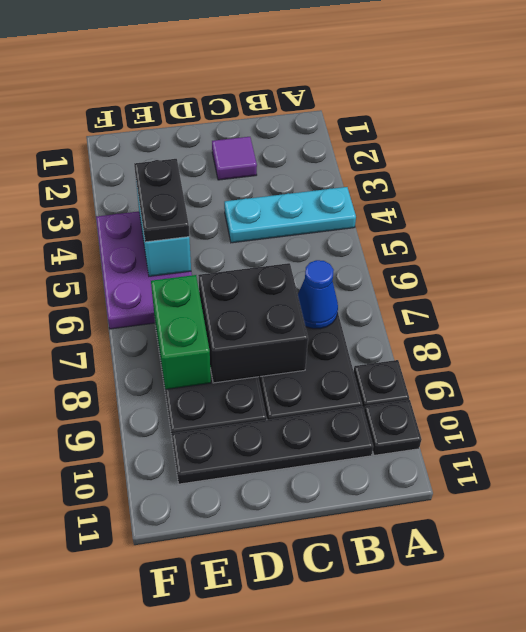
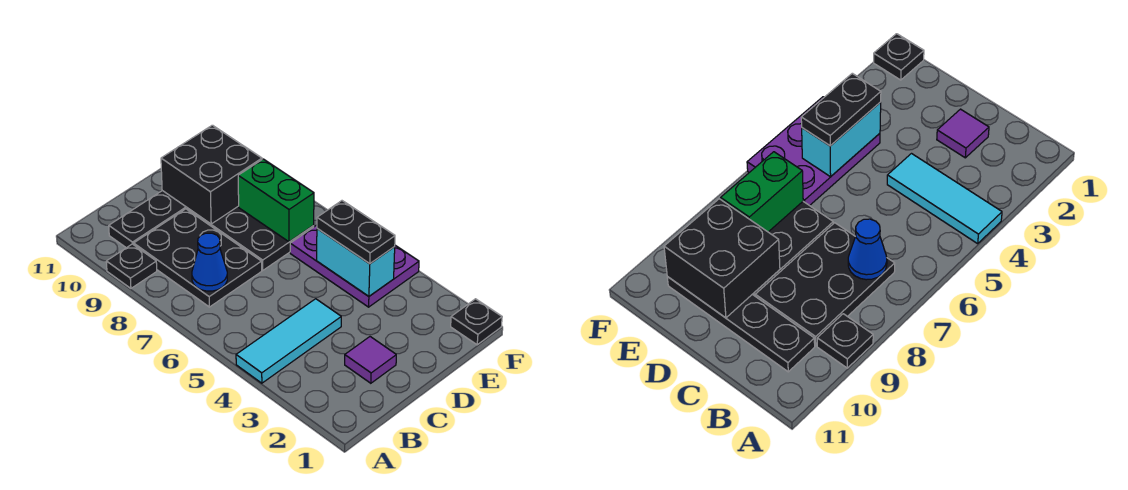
cyan 1x3 plate [224,187,356,243] -> cyan 1x3 tile [236,299,341,383]
black 1x1 plate [364,400,422,455] -> black 1x1 plate moved to [451,299,502,345]
black 2x2 brick [198,263,308,383] -> black 2x2 brick moved to [161,125,262,224]

